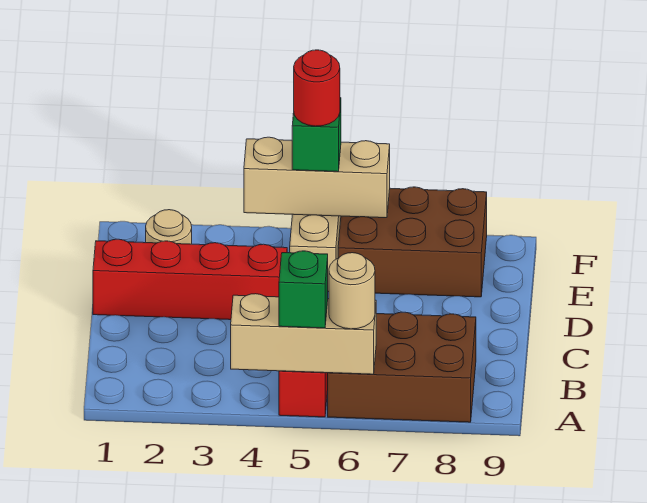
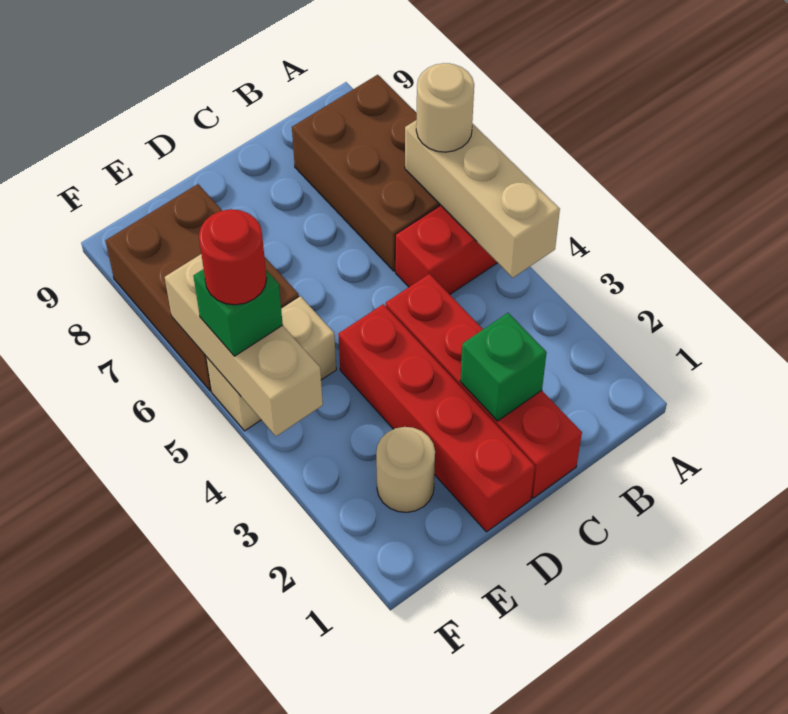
green 1x1 brick [279,251,328,328] -> green 1x1 brick moved to [460,313,547,421]
none -> red 1x4 brick [386,274,582,498]

